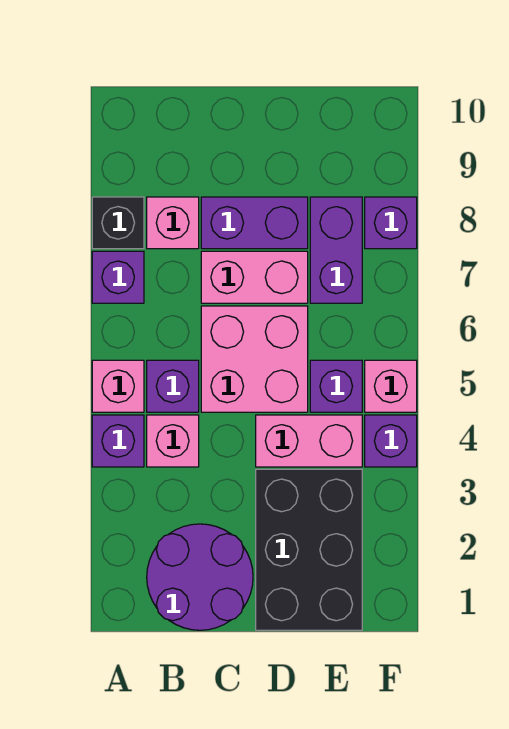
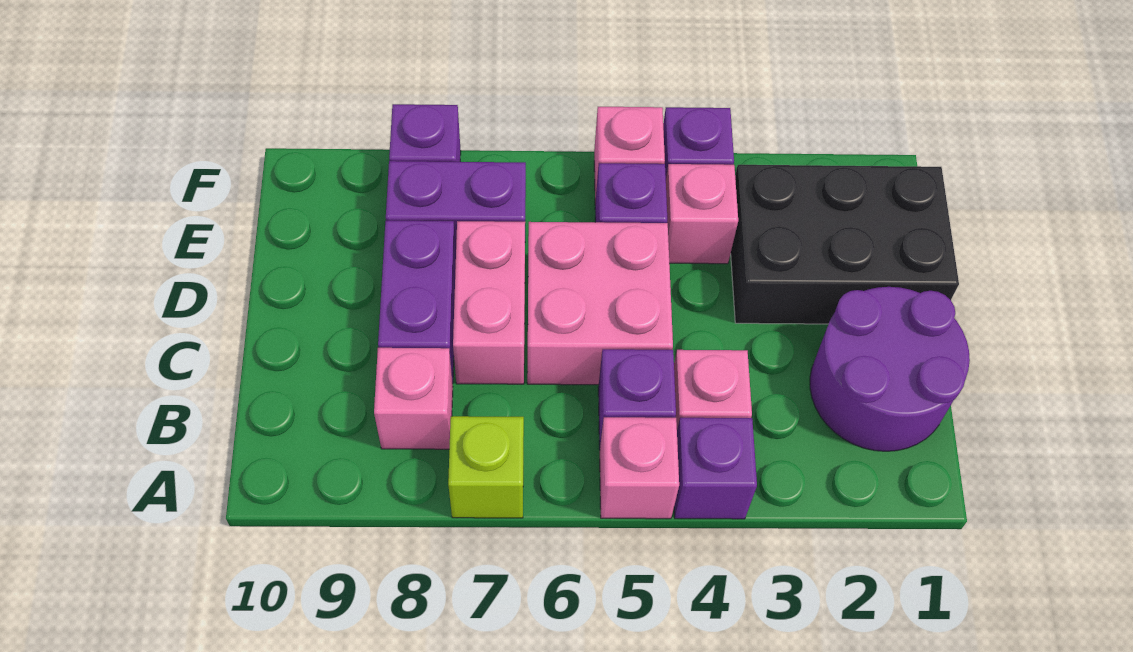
purple 1x1 brick [92,251,144,303] -> lime 1x1 brick [448,416,524,518]
black 1x1 brick [92,197,144,249] -> none
pink 1x2 brick [256,415,362,467] -> pink 1x1 brick [666,164,738,264]

